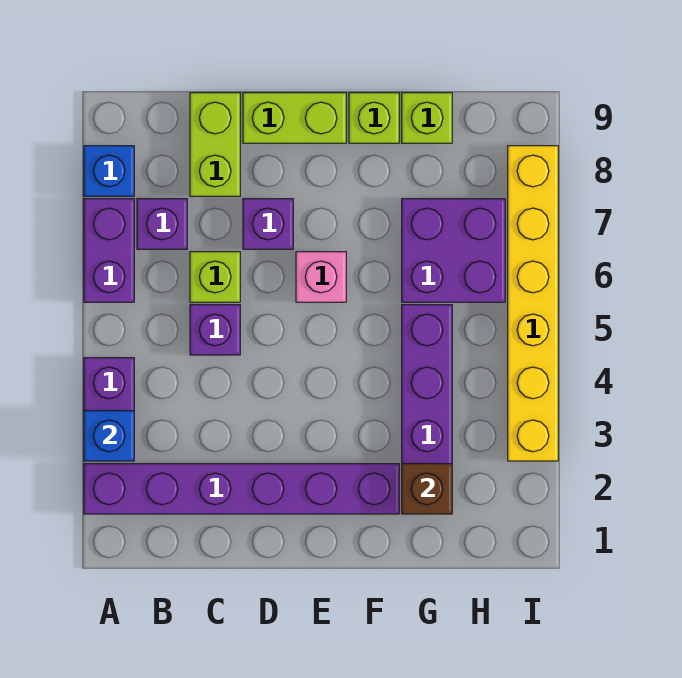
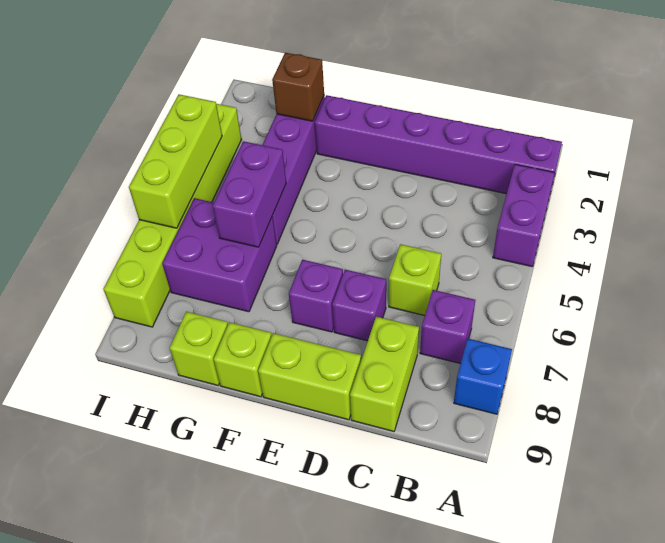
blue 1x1 brick [84,411,134,461] -> none
purple 1x2 brick [84,199,134,302] -> purple 1x2 brick moved to [213,141,286,247]
purple 1x1 brick [190,305,240,355] -> purple 1x1 brick moved to [289,260,343,332]
pink 1x1 brick [296,252,346,302] -> none
yellow 1x6 brick [508,146,558,461] -> lime 1x6 brick [103,104,242,327]
none -> lime 1x3 brick [129,94,222,228]

